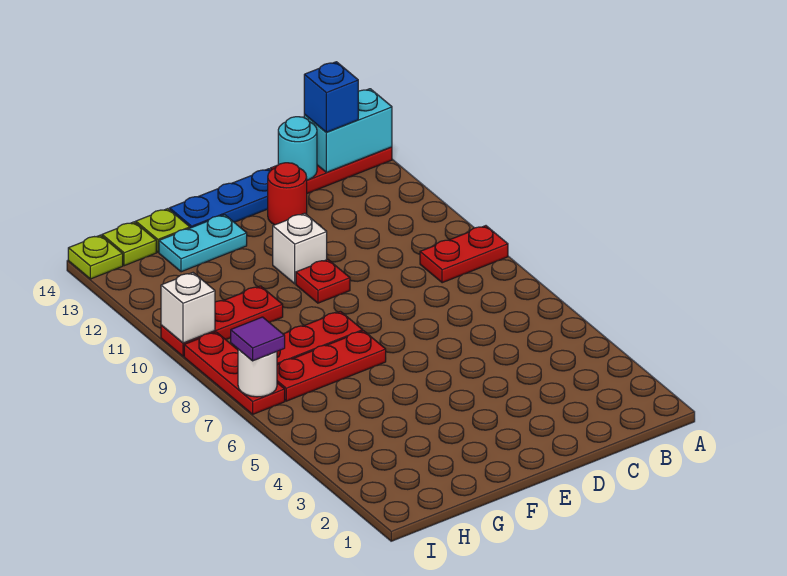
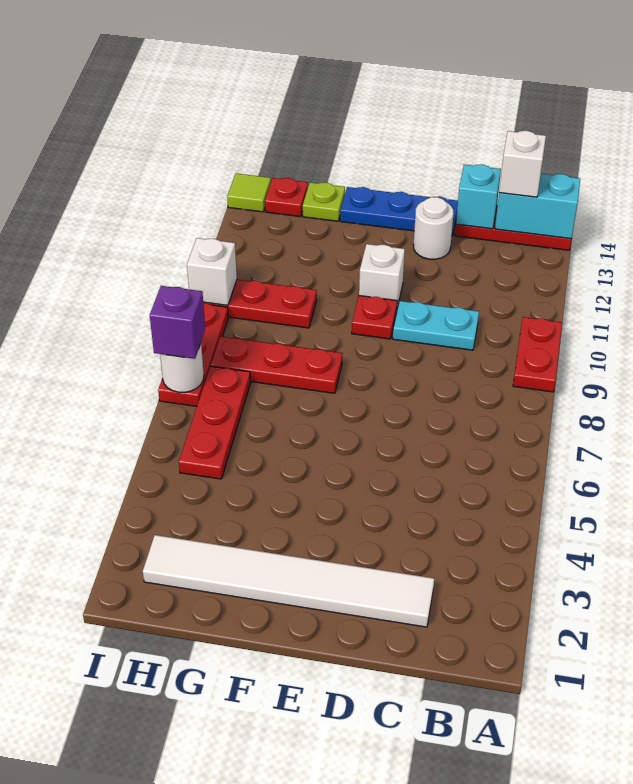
red 1x2 plate [420,226,508,283] -> red 1x2 plate turned to [513,317,562,392]
blue 1x1 brick [304,62,358,132] -> white 1x1 brick [499,131,546,197]
none -> white 1x6 tile [143,535,434,627]
cyan 1x1 round brick [278,117,317,180] -> cyan 1x1 brick [456,164,501,229]
red 1x1 round brick [268,163,307,225] -> white 1x1 round brick [413,197,454,259]
red 1x3 plate [277,331,386,401] -> red 1x3 plate turned to [179,366,251,479]
cyan 1x2 plate [159,215,247,272] -> cyan 1x2 plate moved to [393,301,479,350]
lime 1x1 plate [102,222,156,266] -> red 1x1 plate [265,178,308,217]
purple 1x1 tile [231,317,285,361] -> purple 1x1 brick [150,286,205,359]
lime 1x1 plate [68,235,123,279] -> lime 1x1 tile [227,173,271,212]

